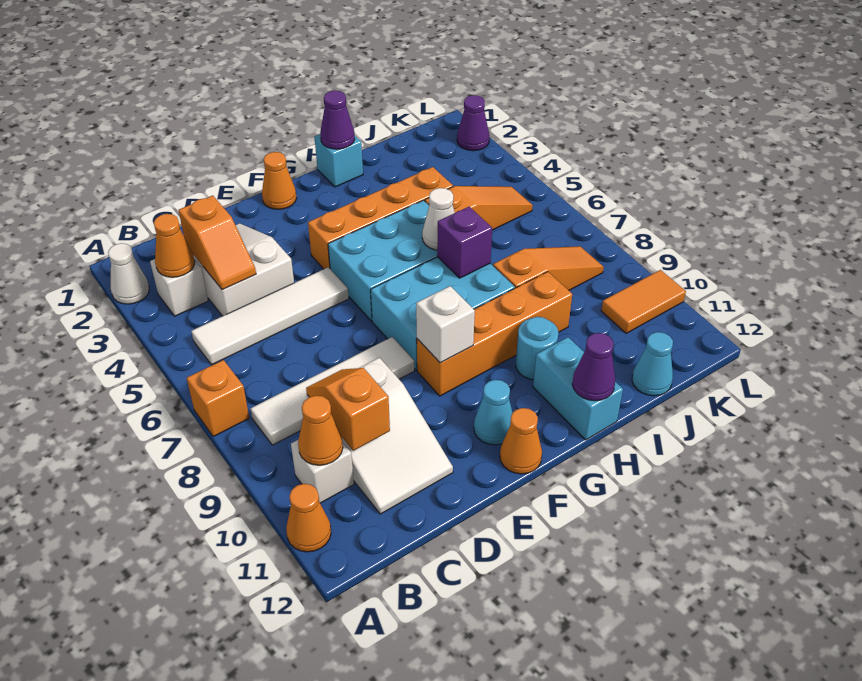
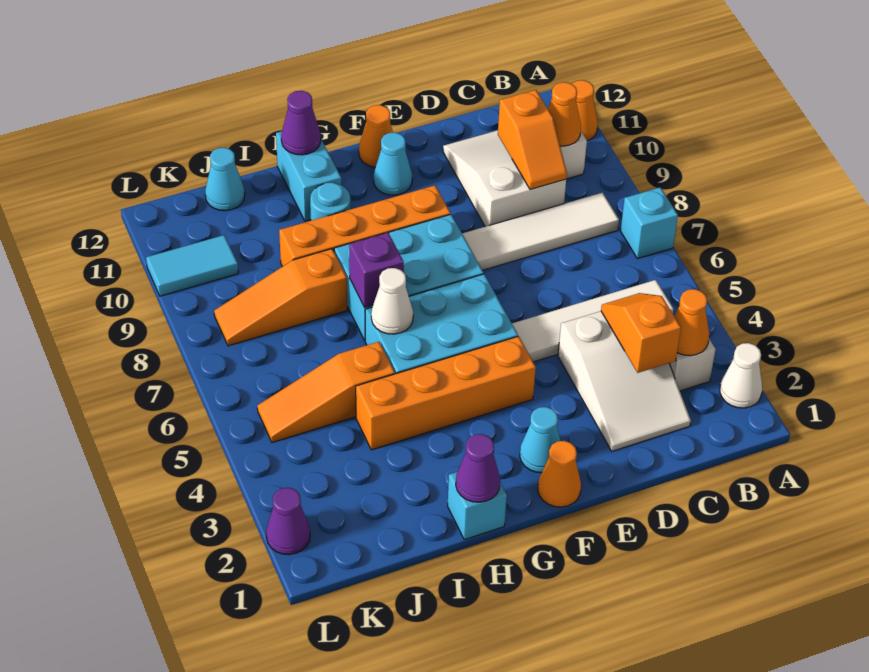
orange 1x1 brick [187,360,249,437] -> cyan 1x1 brick [621,187,678,259]
none -> cyan 1x1 cone [520,407,560,473]
white 1x1 brick [416,286,475,363] -> none
orange 1x2 tile [601,270,686,333] -> cyan 1x2 tile [146,235,238,296]

